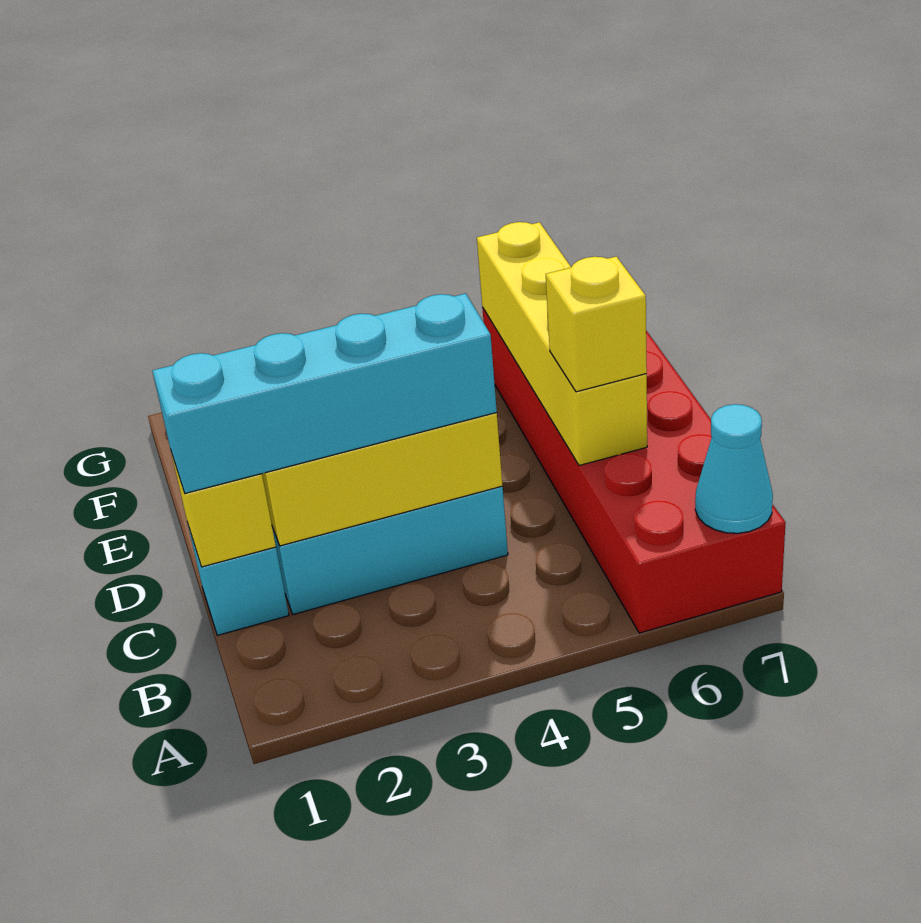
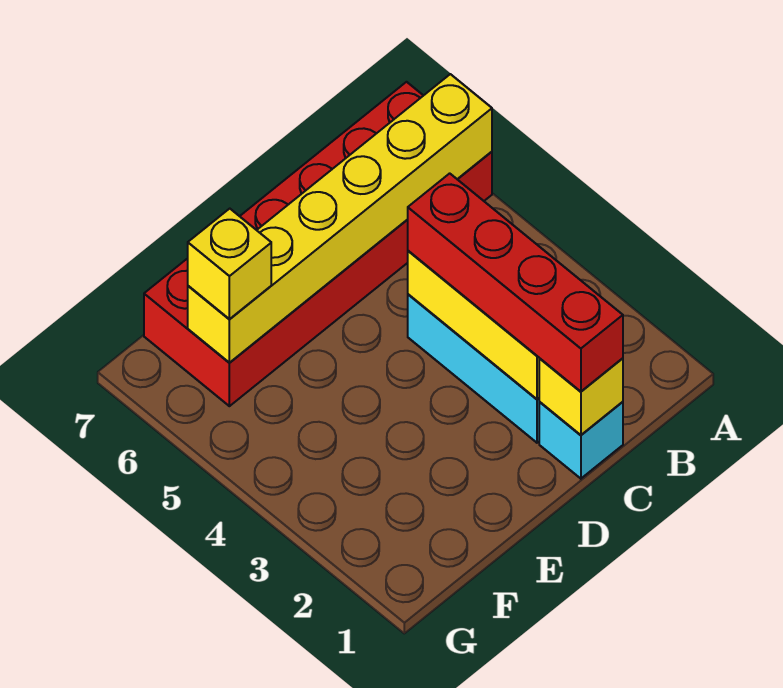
cyan 1x1 cone [695,404,773,533] -> none
cyan 1x4 brick [152,293,497,493] -> red 1x4 brick [407,173,623,392]
yellow 1x4 brick [477,222,647,466] -> yellow 1x6 brick [188,74,492,363]
yellow 1x1 brick [546,256,647,392] -> yellow 1x1 brick moved to [188,209,271,319]

